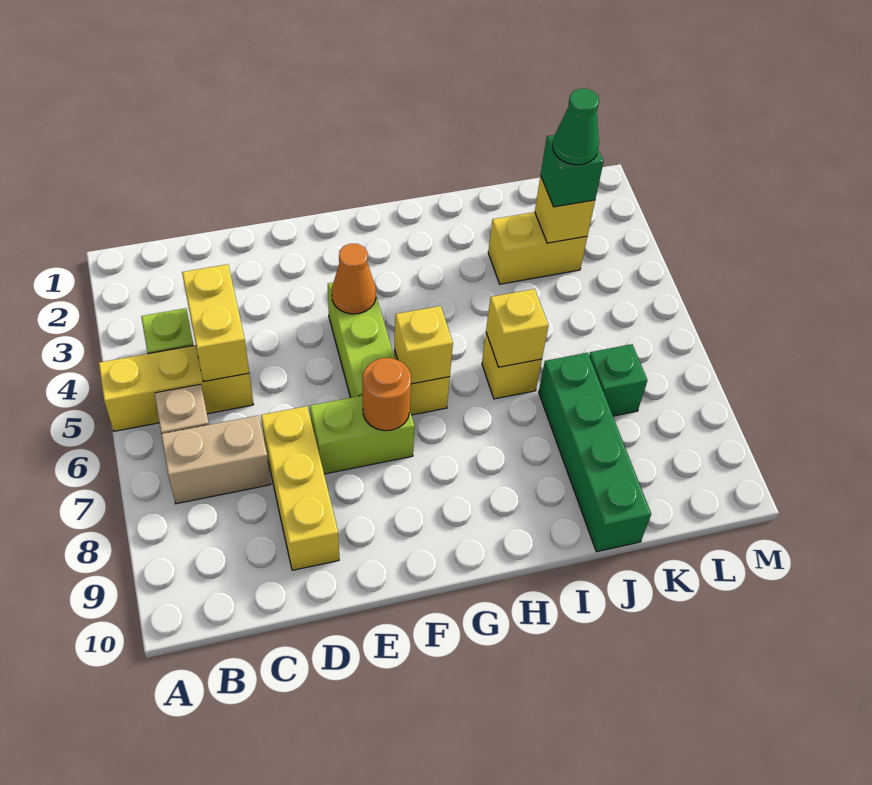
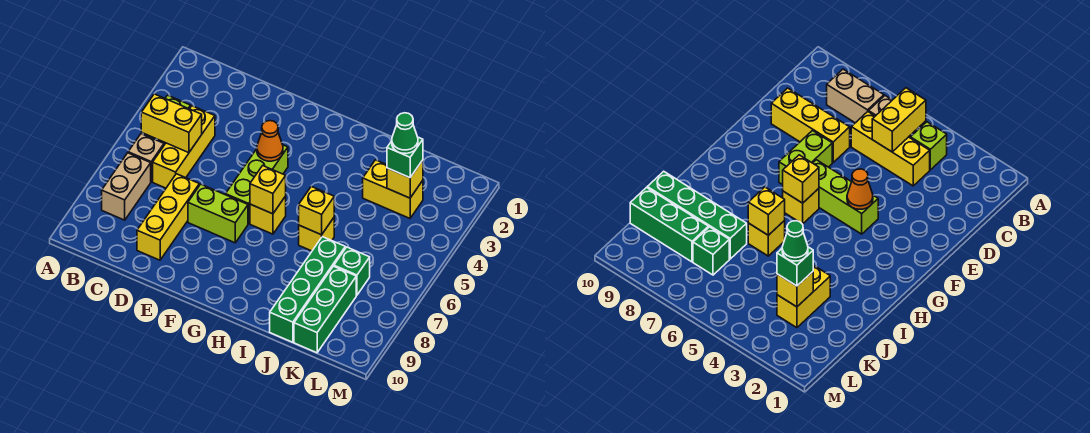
yellow 1x3 brick [99,345,253,431] -> yellow 1x3 brick turned to [153,106,215,188]
tan 1x2 brick [161,416,271,504] -> tan 1x2 brick turned to [102,153,151,220]
yellow 1x2 brick [182,264,249,382] -> yellow 1x2 brick turned to [141,94,202,153]
orange 1x1 round brick [363,358,411,431] -> none
none -> green 1x3 brick [294,266,356,353]

